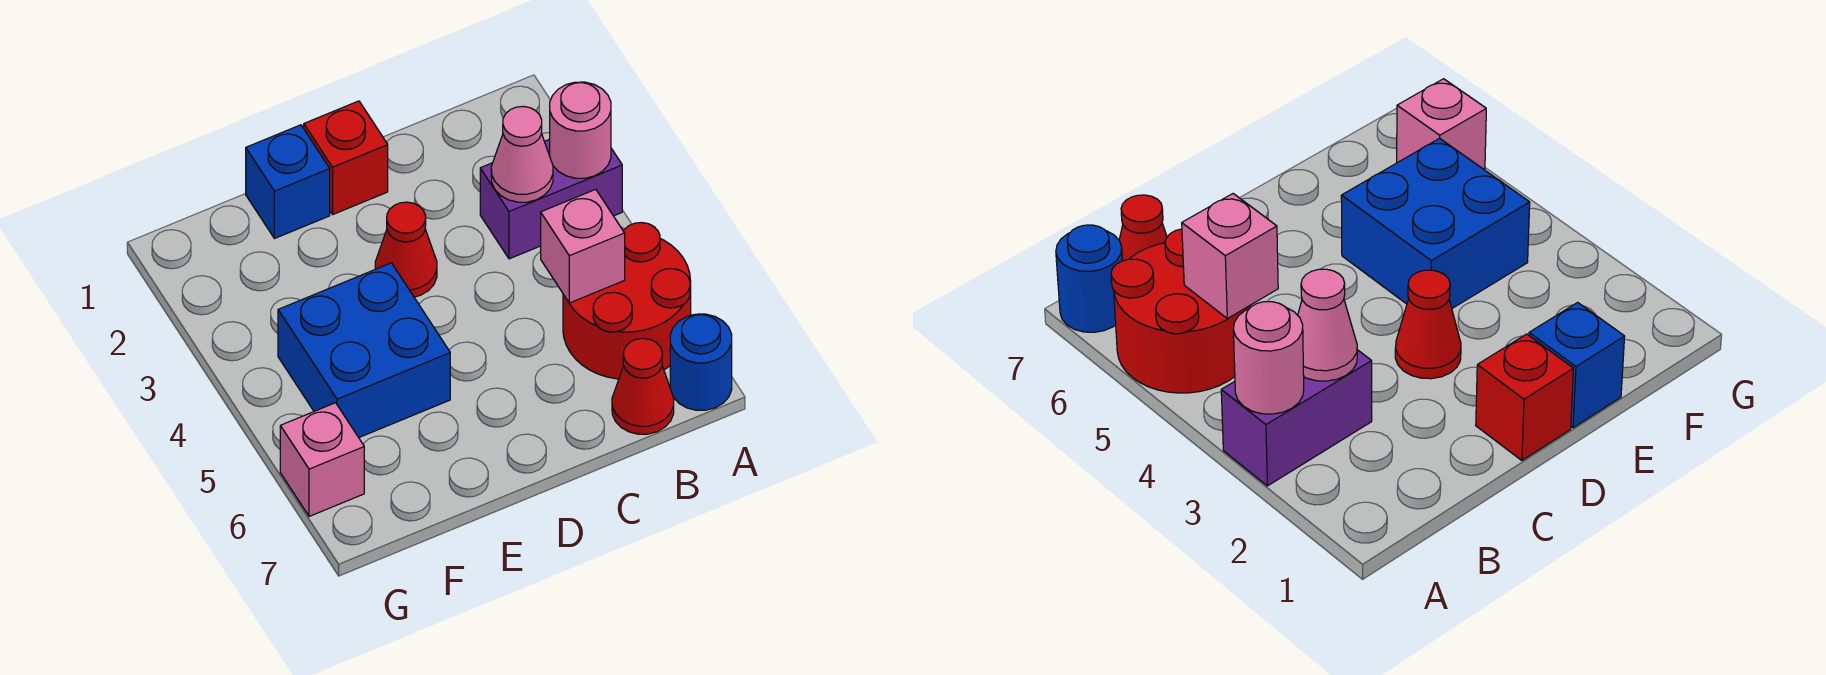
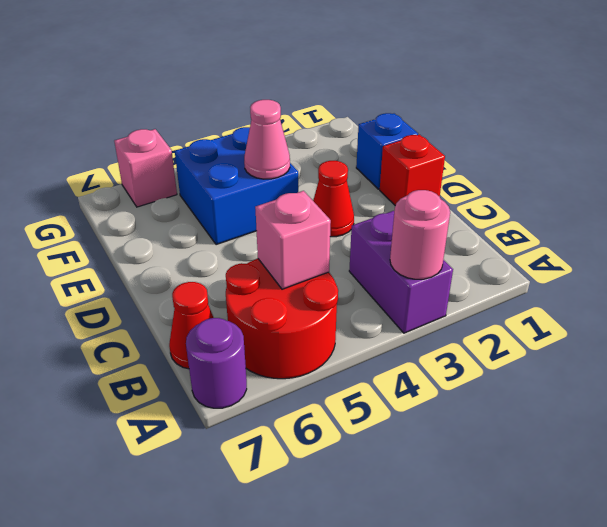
blue 1x1 round brick [670,314,732,410] -> purple 1x1 round brick [186,318,247,408]
pink 1x1 cone [491,107,553,202] -> pink 1x1 cone moved to [244,100,290,179]

